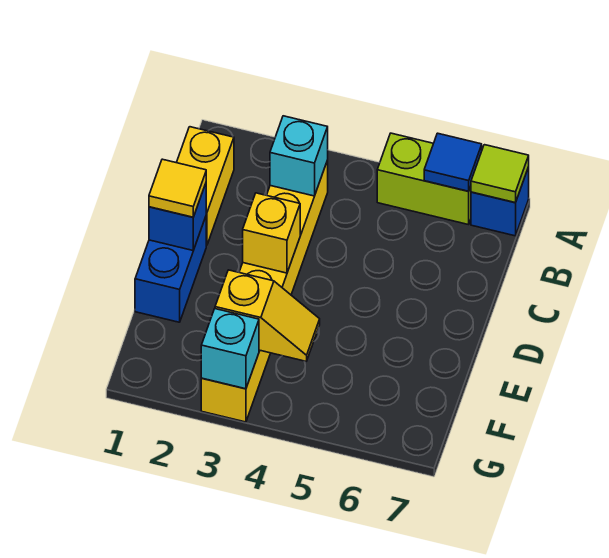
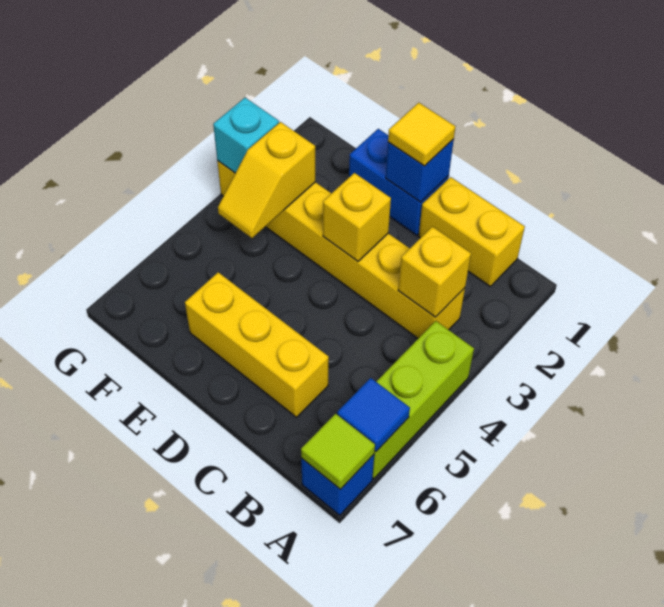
lime 1x2 brick [377,133,471,225] -> lime 1x3 brick [372,321,474,479]
cyan 1x1 brick [270,116,328,196] -> yellow 1x1 brick [398,227,471,317]
none -> yellow 1x3 brick [185,272,329,417]

